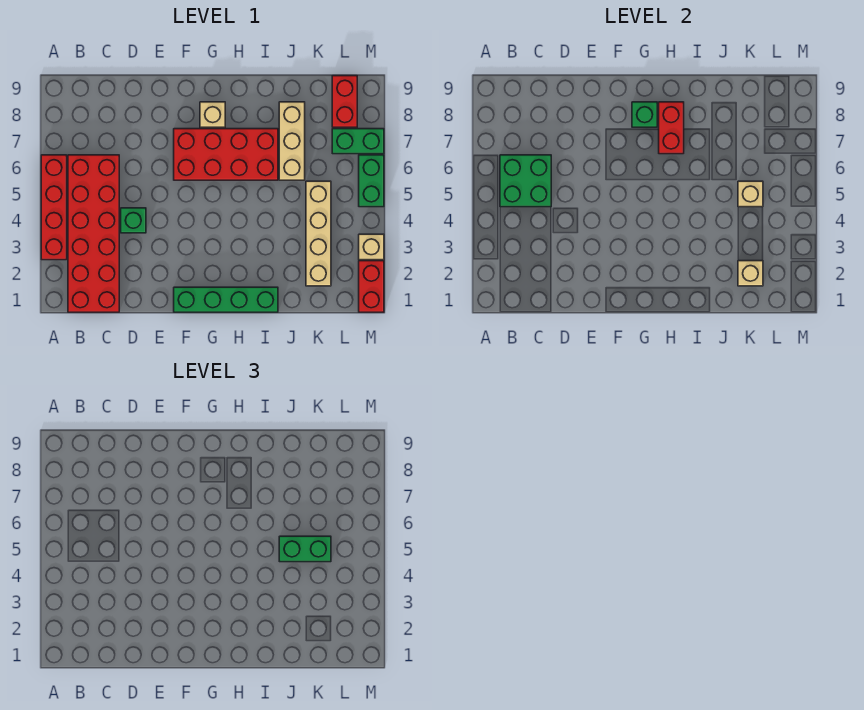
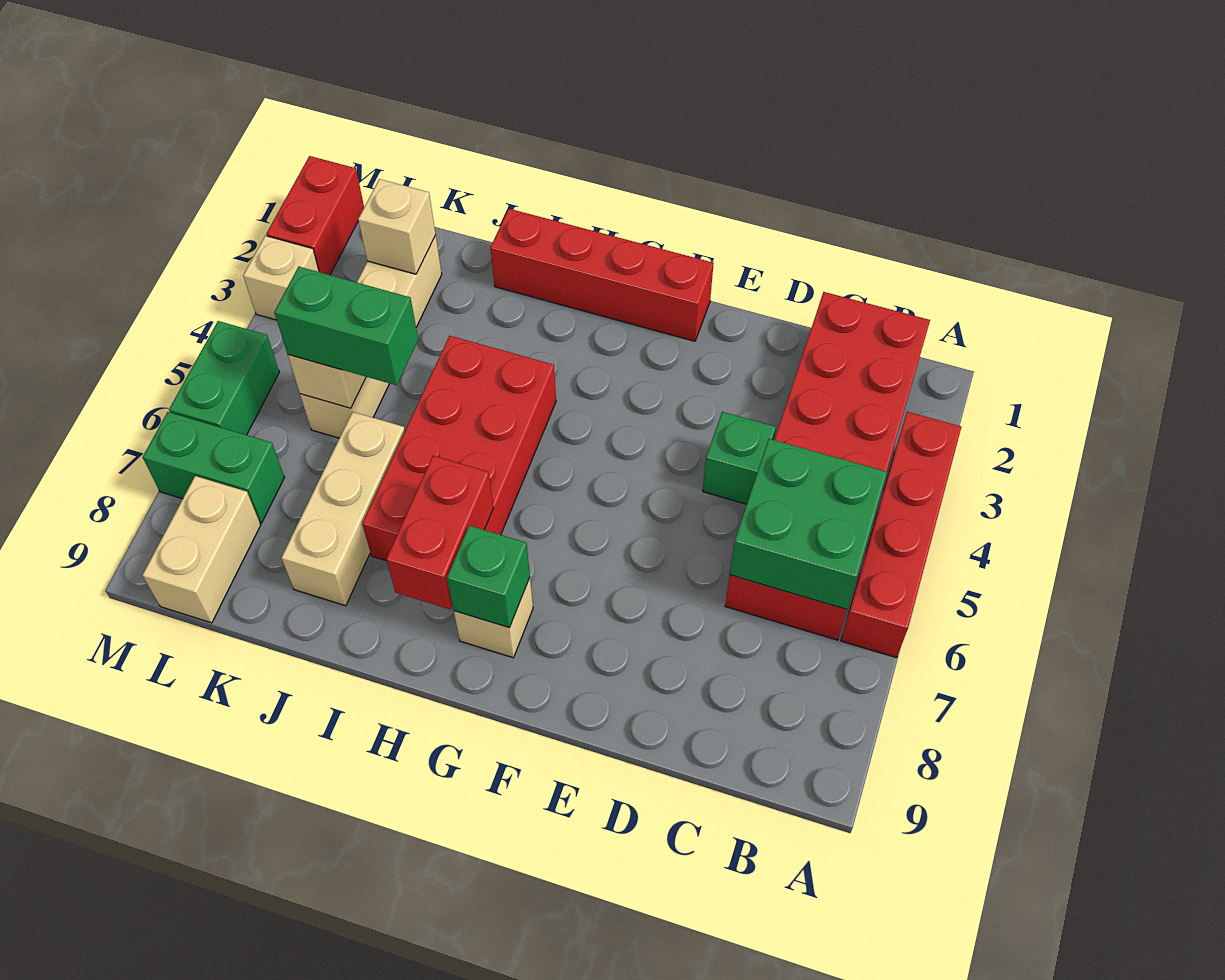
green 1x4 brick [174,287,278,312] -> red 1x4 brick [490,209,714,341]
red 2x4 brick [174,129,278,180] -> red 2x4 brick turned to [362,336,556,561]
red 1x2 brick [332,76,357,127] -> tan 1x2 brick [142,476,261,623]

